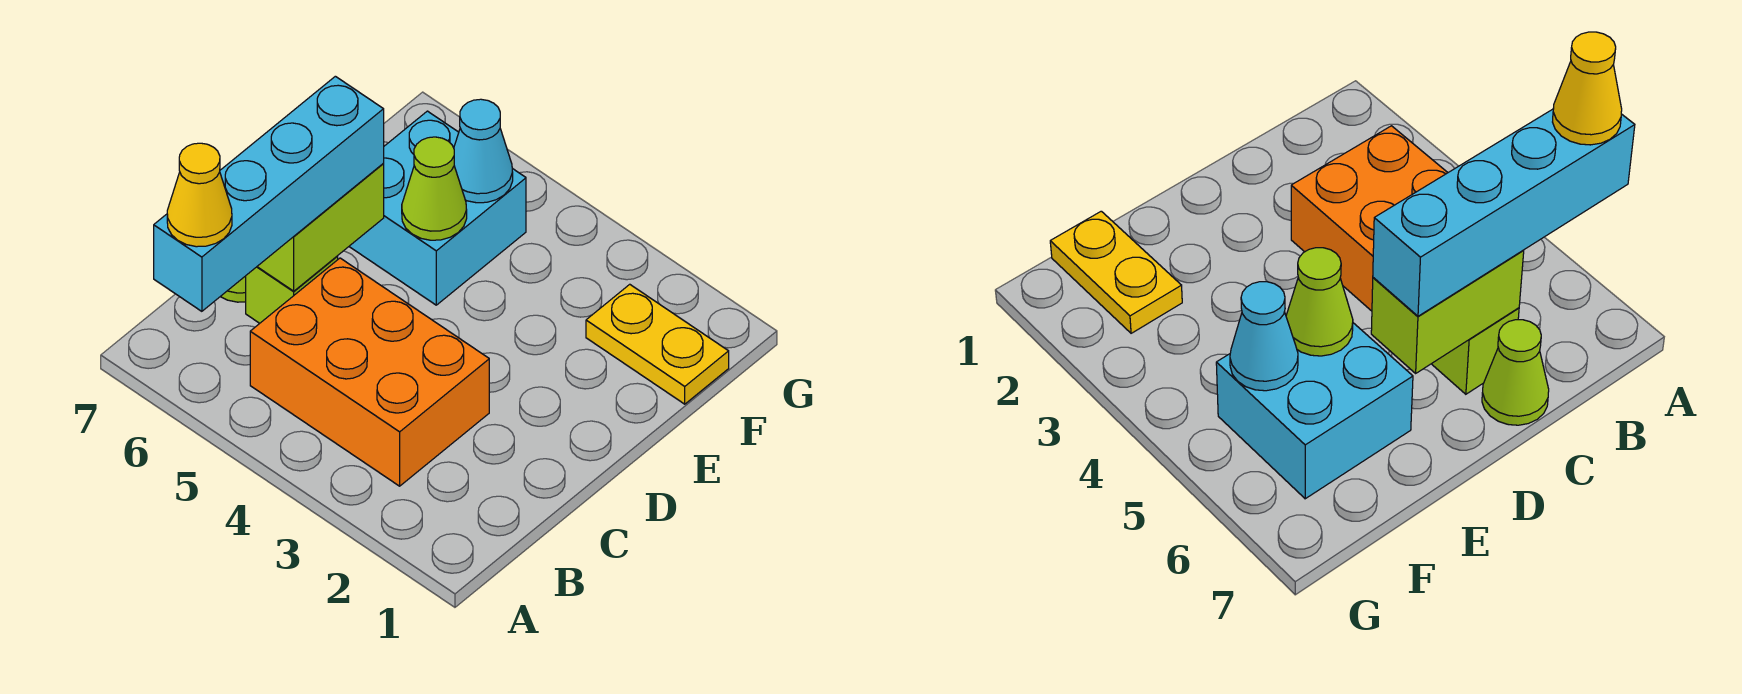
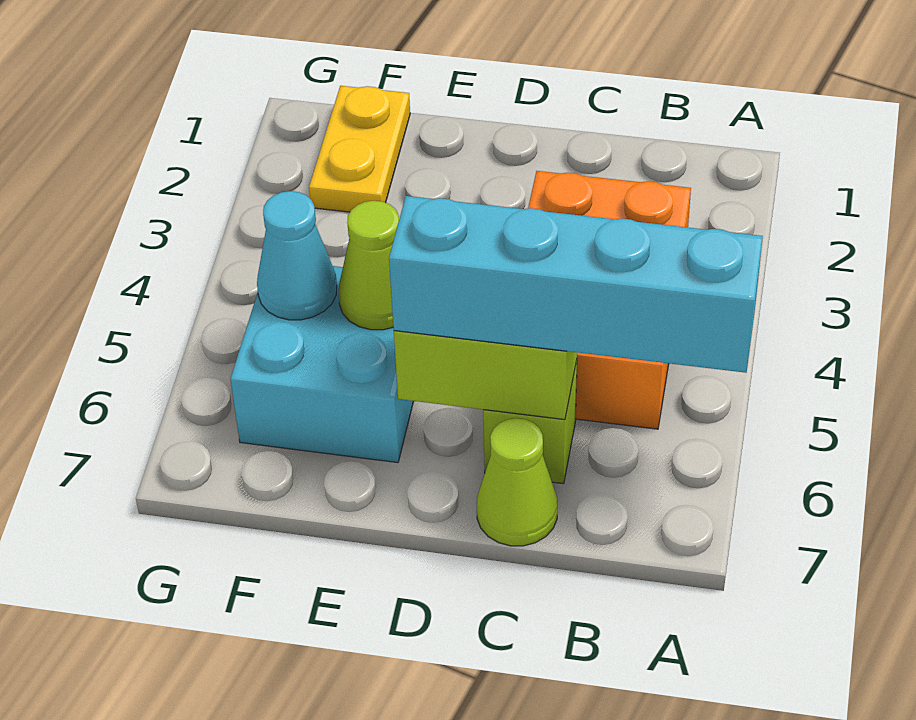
yellow 1x1 cone [167,143,232,247] -> none

